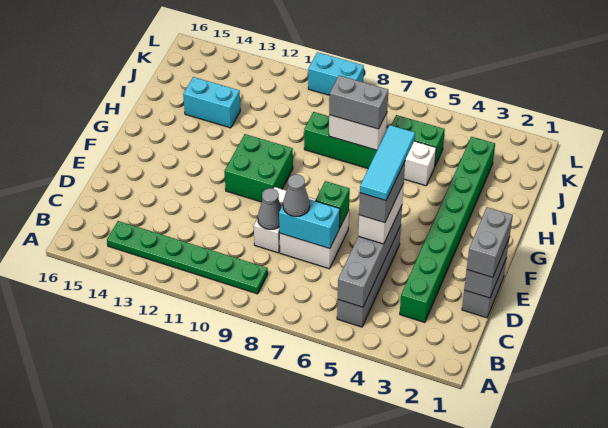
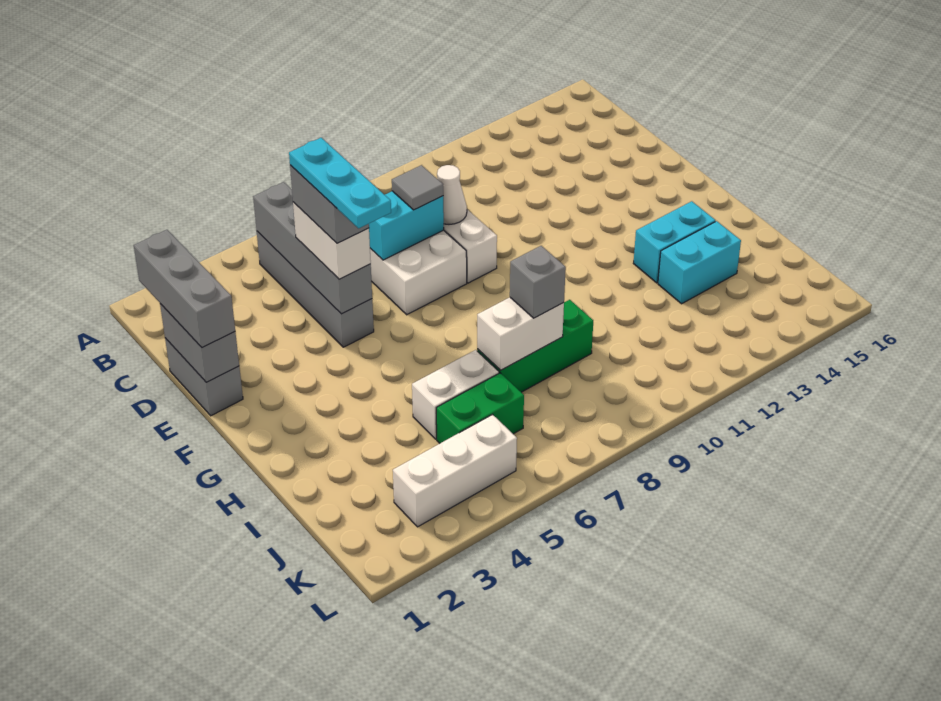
green 1x6 plate [107,221,268,294] -> none
green 1x8 brick [400,137,495,323] -> none
grey 1x2 brick [467,207,513,277] -> grey 1x3 brick [134,230,235,347]
cyan 1x3 tile [360,125,415,201] -> cyan 1x3 plate [289,138,391,228]
grey 1x1 cone [283,174,310,217] -> grey 1x1 tile [392,165,443,210]
grey 1x1 cone [258,188,281,230] -> white 1x1 cone [437,165,467,224]
green 1x1 brick [315,181,350,228] -> none
green 2x2 brick [225,134,293,202] -> none
grey 1x2 brick [329,76,388,129] -> grey 1x1 brick [510,246,566,318]
none -> white 1x3 brick [393,415,517,527]
cyan 1x2 brick [308,52,364,95] -> cyan 1x2 brick moved to [633,201,716,283]

